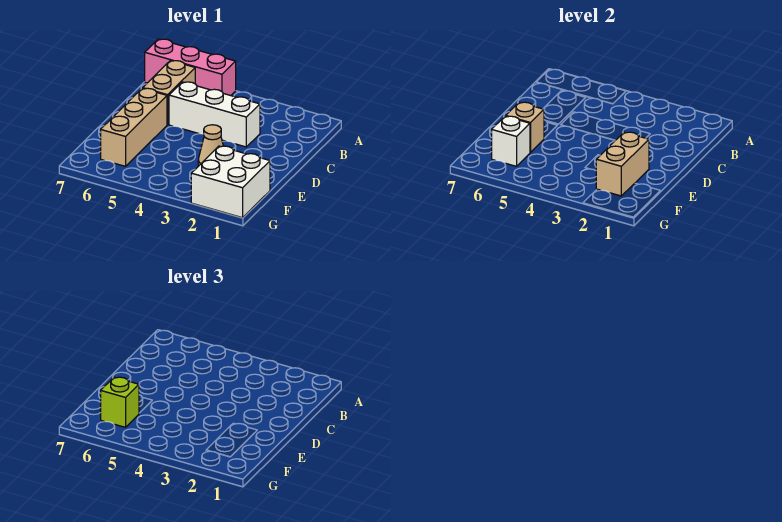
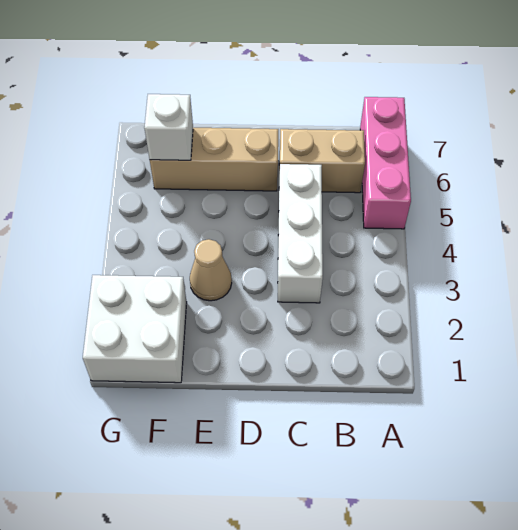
tan 1x2 brick [596,132,649,196] -> none
tan 1x1 brick [506,102,544,152] -> none
lime 1x1 brick [101,377,139,427] -> none

